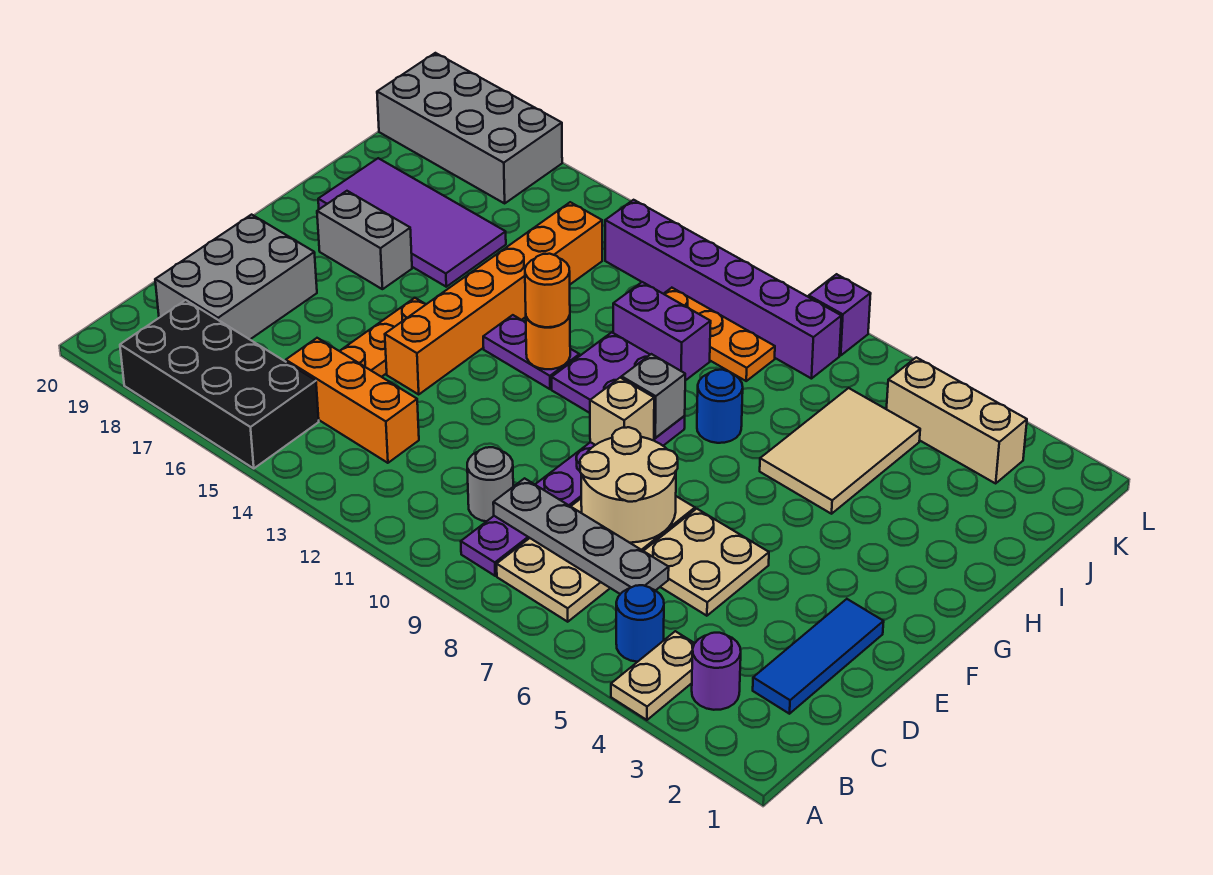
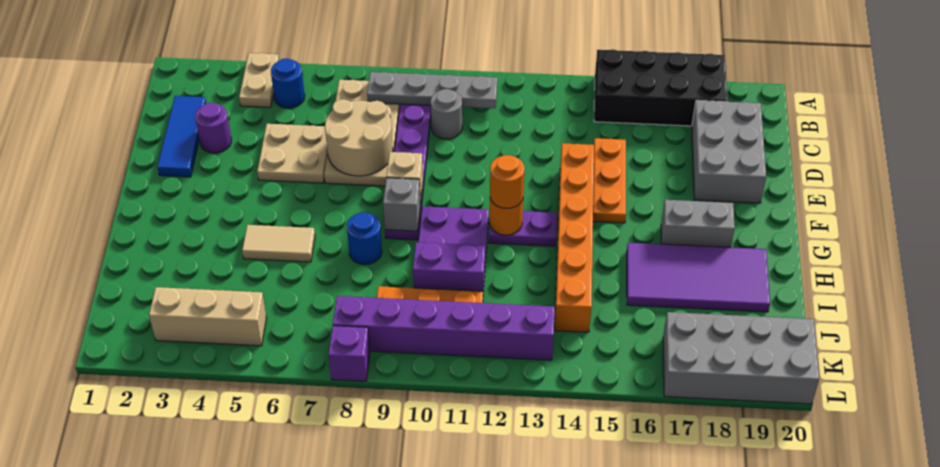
purple 1x1 round brick [692,633,741,710] -> purple 1x1 round brick moved to [195,103,231,153]
grey 1x4 plate [493,478,669,594] -> grey 1x4 plate moved to [367,72,497,108]
orange 1x3 brick [286,338,419,463] -> none
tan 2x3 tile [760,388,920,514] -> tan 1x2 tile [242,225,315,262]

